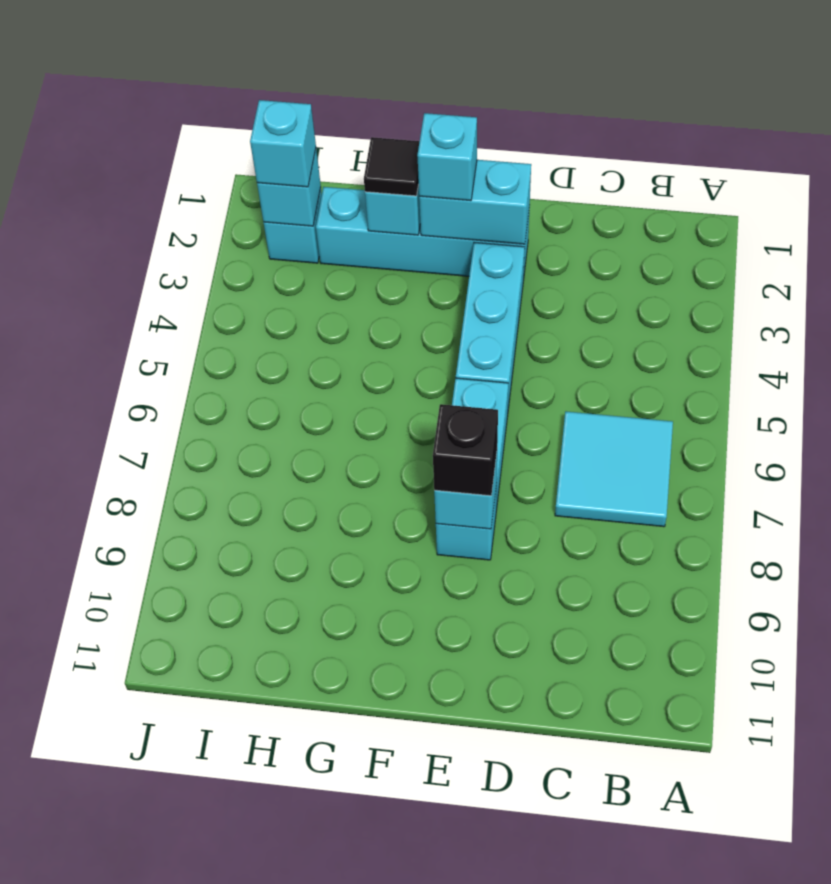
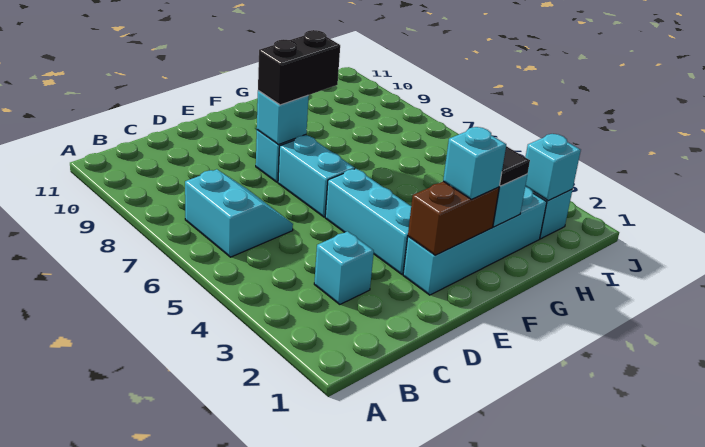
cyan 2x2 tile [555,411,673,527] -> cyan 2x2 slope [185,169,293,257]
cyan 1x2 brick [419,160,531,244] -> brown 1x2 brick [408,181,499,255]
black 1x1 brick [433,404,498,496] -> black 1x2 brick [258,30,340,105]
cyan 1x1 brick [250,100,316,187] -> cyan 1x1 brick moved to [314,231,374,304]

